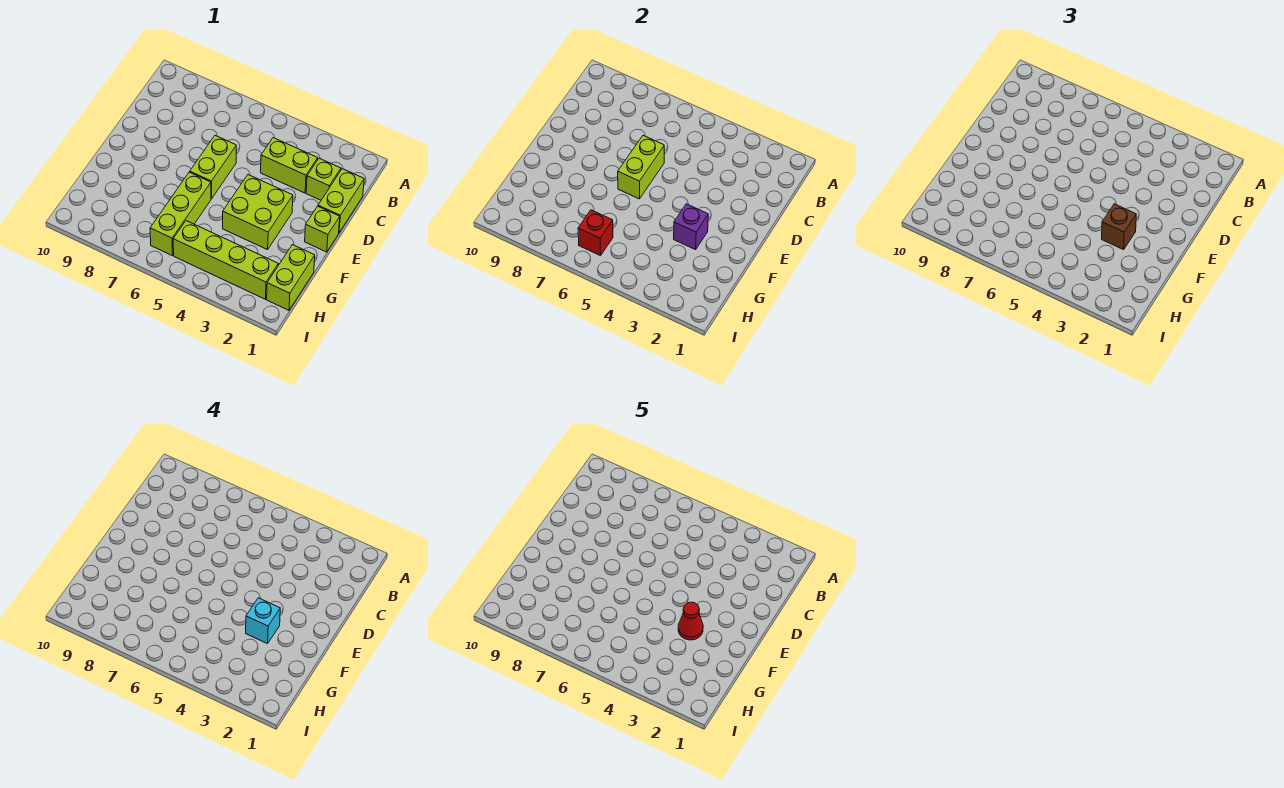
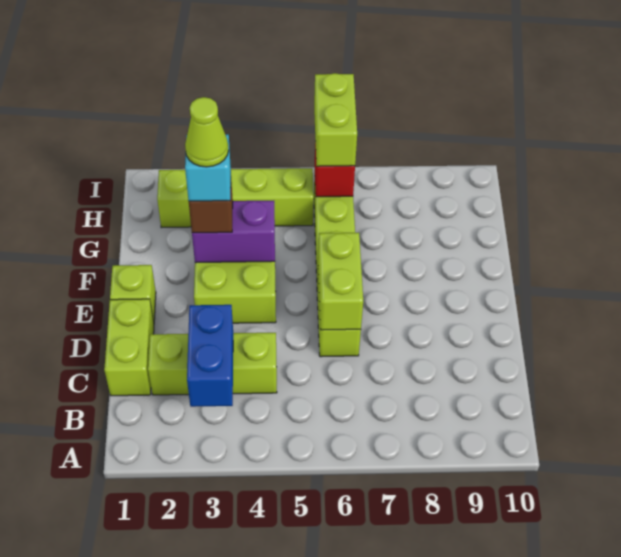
none -> blue 1x2 brick [187,305,233,407]
purple 1x1 brick [674,204,708,250] -> purple 1x2 brick [192,201,275,263]
red 1x1 cone [678,602,703,640] -> lime 1x1 cone [185,97,229,167]
lime 1x2 brick [267,245,315,310] -> lime 1x2 brick moved to [314,73,357,166]

